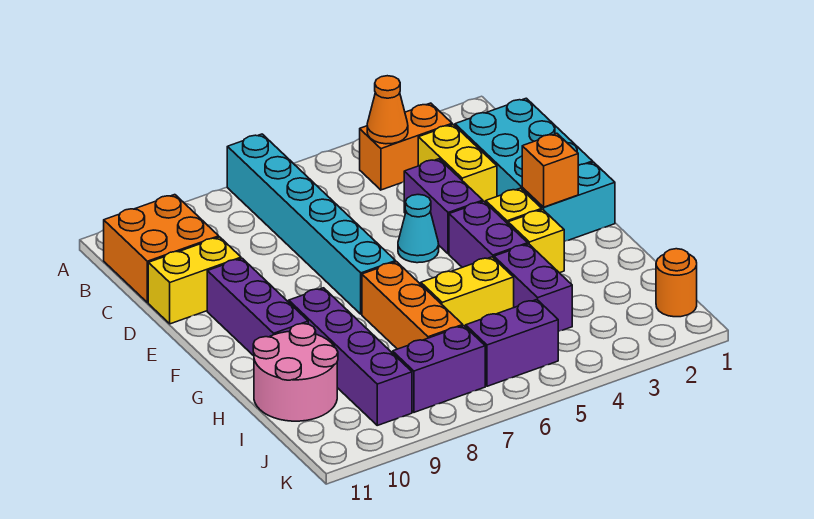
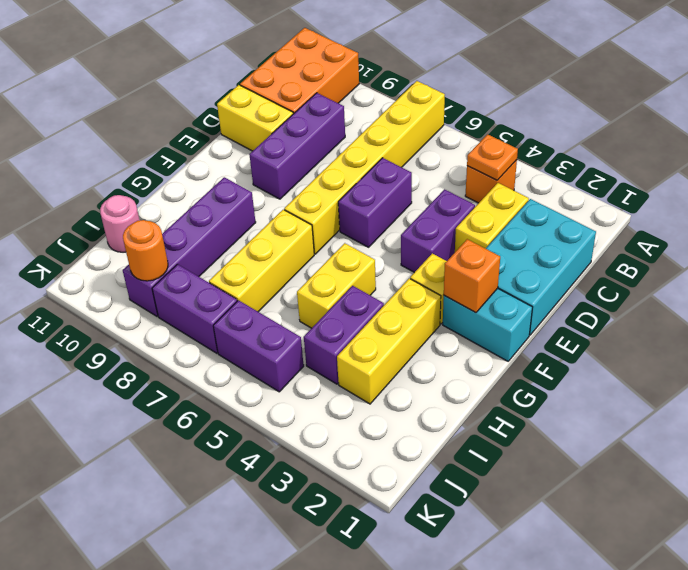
cyan 1x6 brick [227,134,396,314] -> yellow 1x6 brick [284,81,445,254]
orange 1x2 brick [360,103,452,190] -> orange 1x1 brick [465,160,517,203]
orange 1x1 cone [367,76,408,144] -> orange 1x1 plate [467,134,518,180]
orange 2x2 brick [104,195,219,303] -> orange 2x3 brick [240,28,359,114]
cyan 1x1 cone [398,195,439,263] -> none
purple 1x3 brick [207,258,308,356] -> purple 1x3 brick moved to [249,93,345,199]
purple 1x2 brick [449,201,528,267] -> purple 1x2 brick moved to [338,158,412,247]
yellow 1x1 brick [508,210,564,273] -> yellow 1x3 brick [337,278,441,404]
orange 1x3 brick [362,262,463,349] -> yellow 1x3 brick [209,210,314,312]
yellow 1x2 brick [421,257,514,327] -> yellow 1x2 brick turned to [297,243,376,328]
pink 2x2 round brick [253,324,338,421] -> pink 1x1 round brick [100,195,140,252]
orange 1x1 round brick [656,249,697,317] -> orange 1x1 round brick moved to [123,220,168,281]

